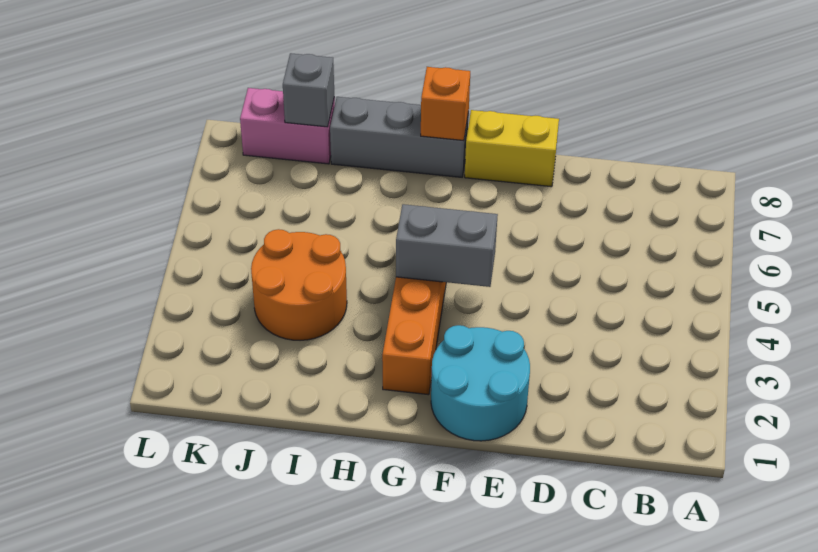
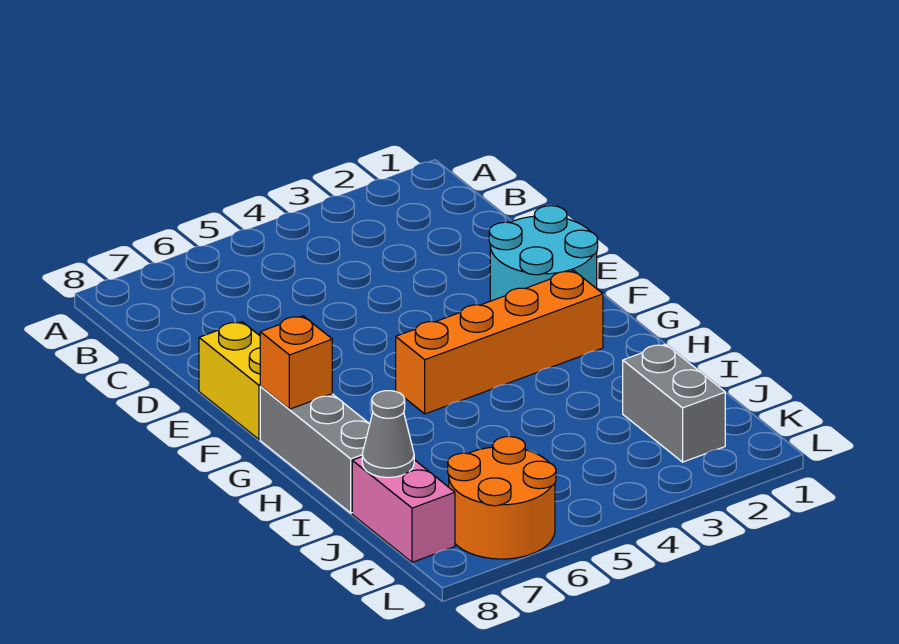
grey 1x2 brick [396,204,498,287] -> grey 1x2 brick moved to [623,344,725,462]
orange 2x2 round brick [251,229,347,340] -> orange 2x2 round brick moved to [448,437,556,559]
grey 1x1 brick [283,53,334,127] -> grey 1x1 cone [362,391,414,478]

